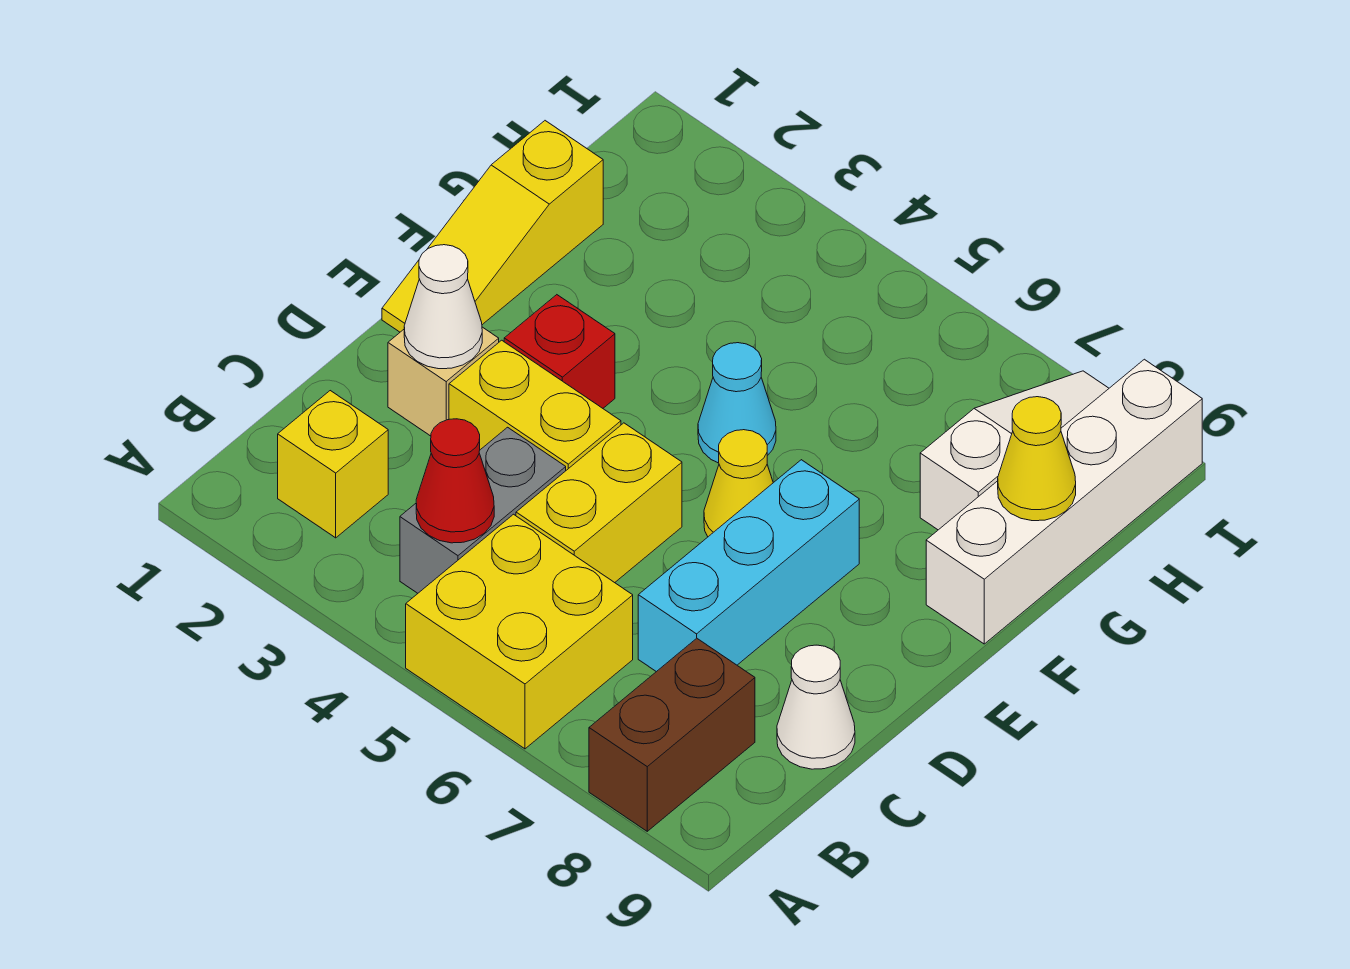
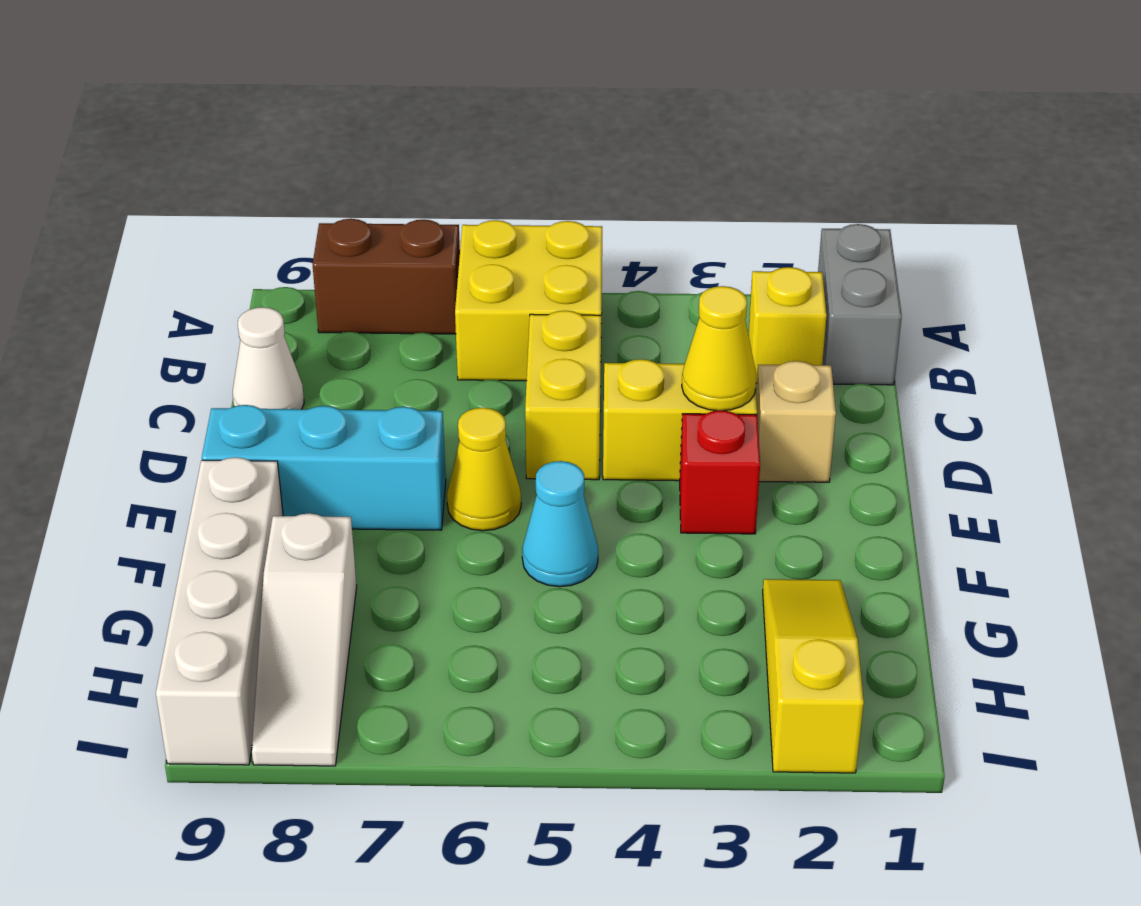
brown 1x2 brick [589,638,755,831] -> brown 1x2 brick turned to [313,219,460,334]
grey 1x2 brick [400,427,566,593] -> grey 1x2 brick moved to [818,224,902,385]
red 1x1 cone [416,419,494,543] -> none
cyan 1x3 brick [638,460,859,672] -> cyan 1x3 brick turned to [202,405,446,530]
white 1x1 cone [404,245,482,369] -> none
yellow 1x3 slope [382,121,603,332] -> yellow 1x3 slope moved to [763,579,864,773]
yellow 1x1 cone [998,397,1076,521] -> yellow 1x1 cone moved to [682,286,757,411]

